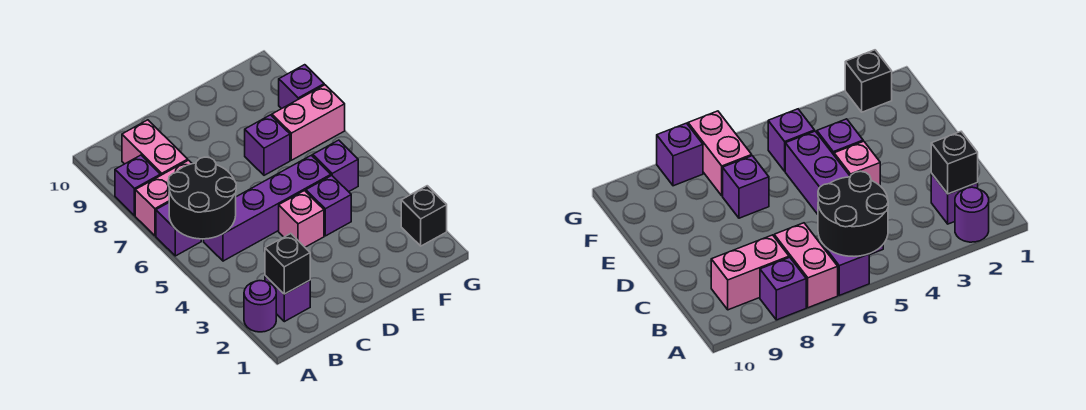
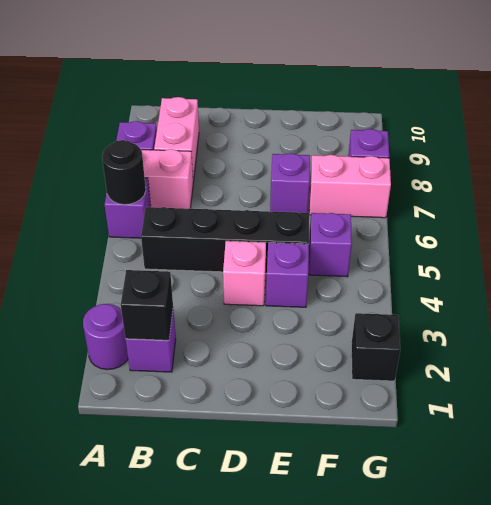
black 2x2 round brick [168,157,236,239] -> black 1x1 round brick [102,140,146,205]
purple 1x4 brick [204,155,331,261] -> black 1x4 brick [141,207,309,274]

